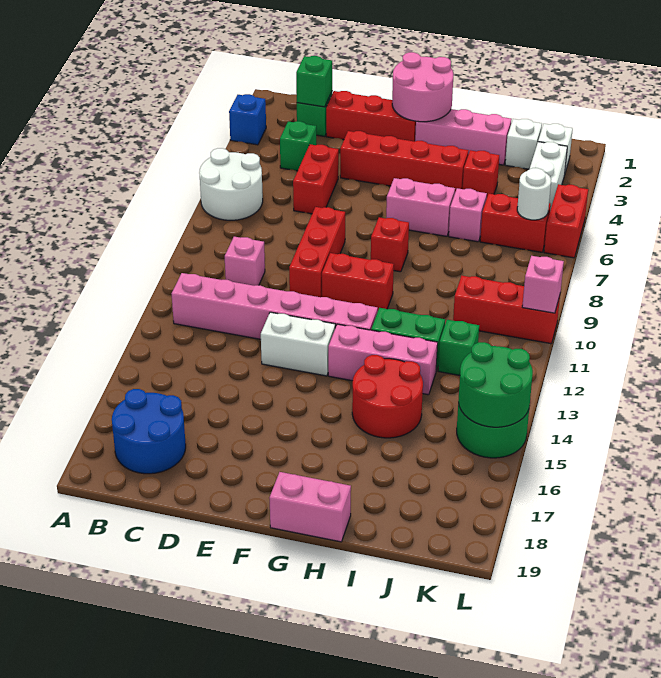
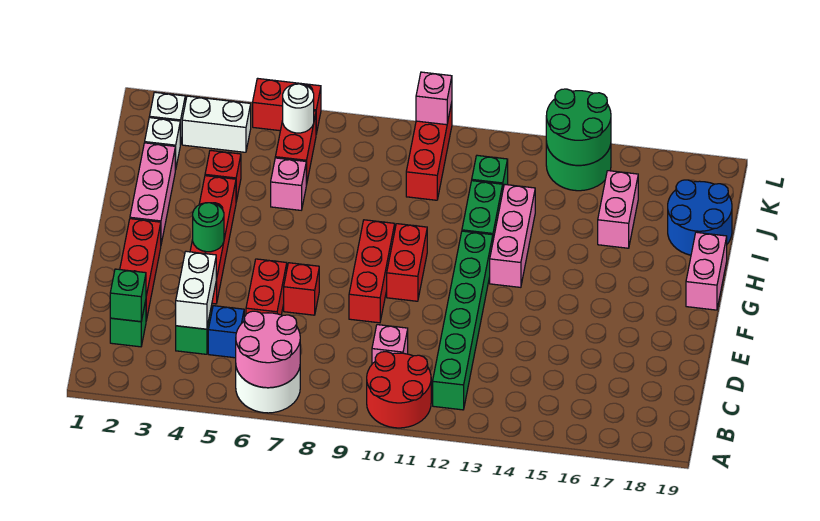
blue 1x1 brick [229,94,266,145] -> blue 1x1 brick moved to [208,306,244,358]
pink 1x6 brick [172,273,378,339] -> green 1x6 brick [433,231,493,410]
blue 2x2 round brick [112,389,186,474] -> blue 2x2 round brick moved to [668,180,732,255]
red 1x2 brick [293,144,339,214] -> red 1x2 brick turned to [246,259,287,315]
red 1x3 brick [289,207,345,297] -> red 1x3 brick turned to [349,220,395,323]
white 1x2 brick [261,312,335,376] -> white 1x2 brick moved to [176,251,216,329]
pink 2x2 round brick [392,52,453,122] -> pink 2x2 round brick moved to [236,311,300,388]
none -> green 1x1 round brick [193,203,224,252]
pink 1x2 brick [386,178,455,236] -> pink 1x2 brick moved to [598,171,638,248]
red 1x1 brick [371,217,409,272] -> red 1x1 brick moved to [284,263,319,315]
red 2x2 round brick [352,355,423,438] -> red 2x2 round brick moved to [367,352,431,428]

